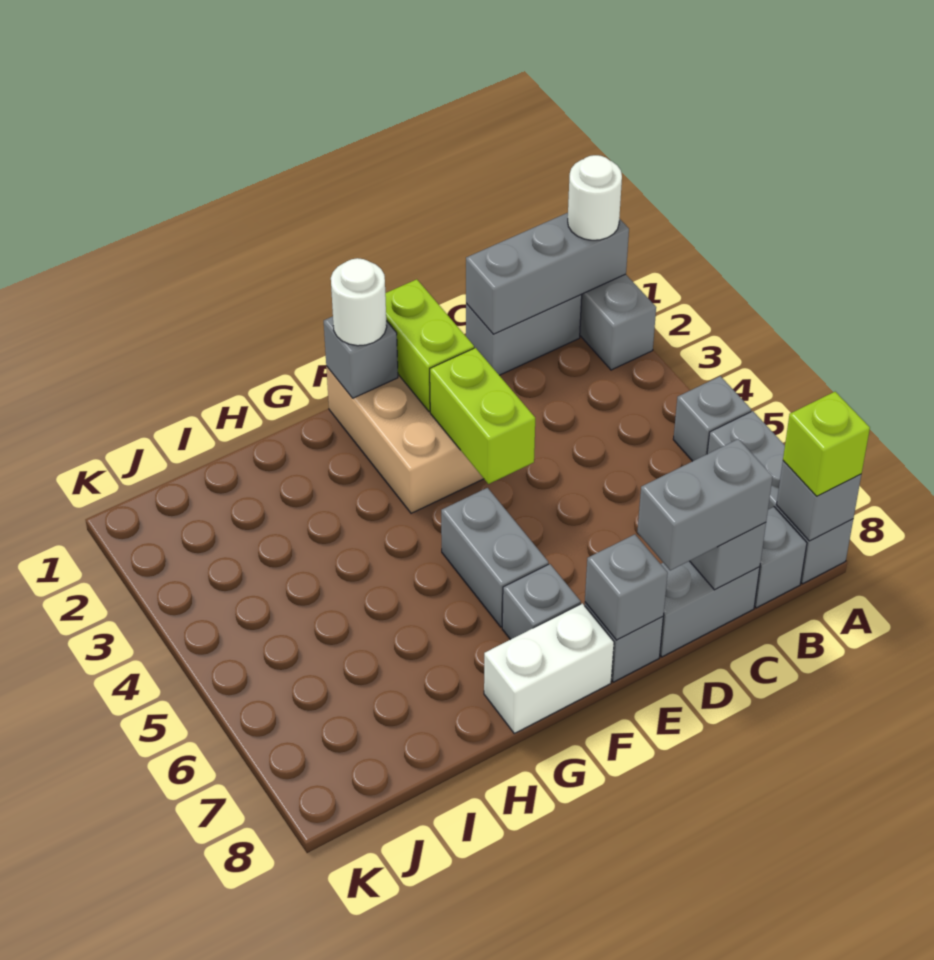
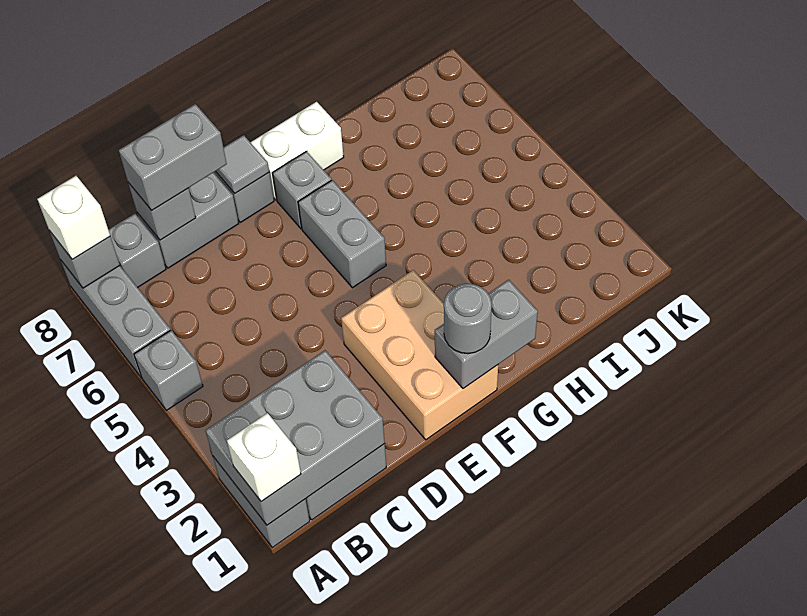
grey 1x3 brick [466,213,629,334] -> grey 2x3 brick [205,350,385,525]
white 1x1 round brick [568,155,622,240] -> white 1x1 brick [227,413,301,502]
lime 1x1 brick [783,392,870,496] -> white 1x1 brick [37,176,110,259]
lime 1x2 brick [385,279,474,412] -> none
lime 1x2 brick [430,348,535,484] -> none
grey 1x1 brick [585,534,668,640] -> grey 1x1 tile [216,135,269,193]
grey 1x1 brick [324,316,398,398] -> grey 1x2 brick [435,280,538,389]
white 1x1 round brick [331,258,387,346] -> grey 1x1 round brick [444,284,492,354]

